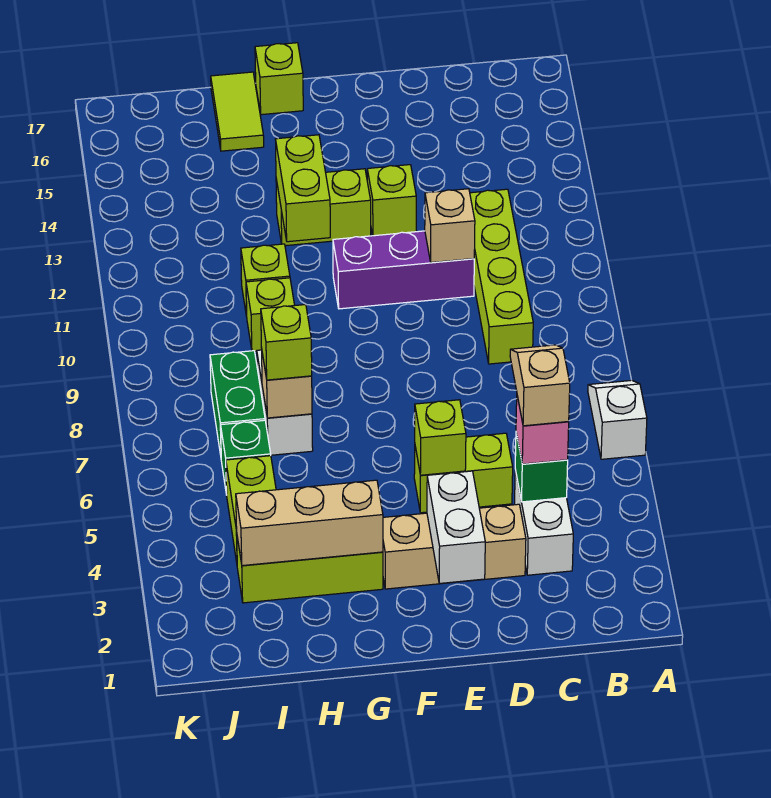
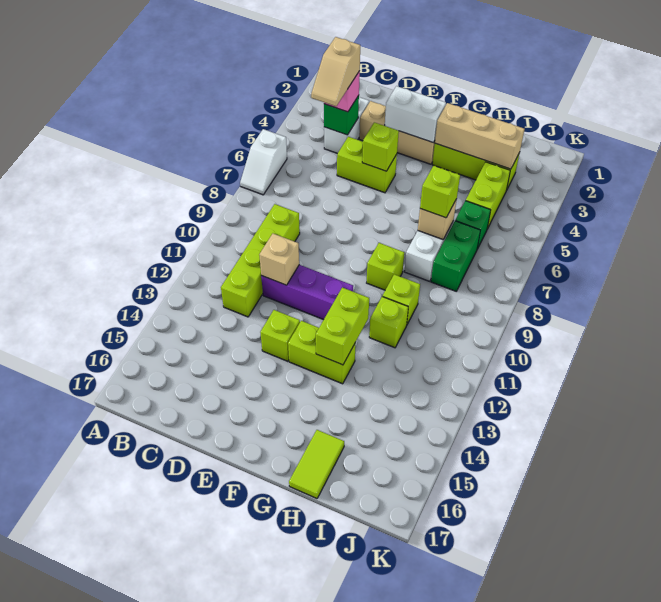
white 1x2 brick [427,471,485,583] -> white 1x2 brick turned to [385,86,446,143]
lime 1x1 brick [255,43,303,115] -> lime 1x1 brick moved to [367,243,404,290]

